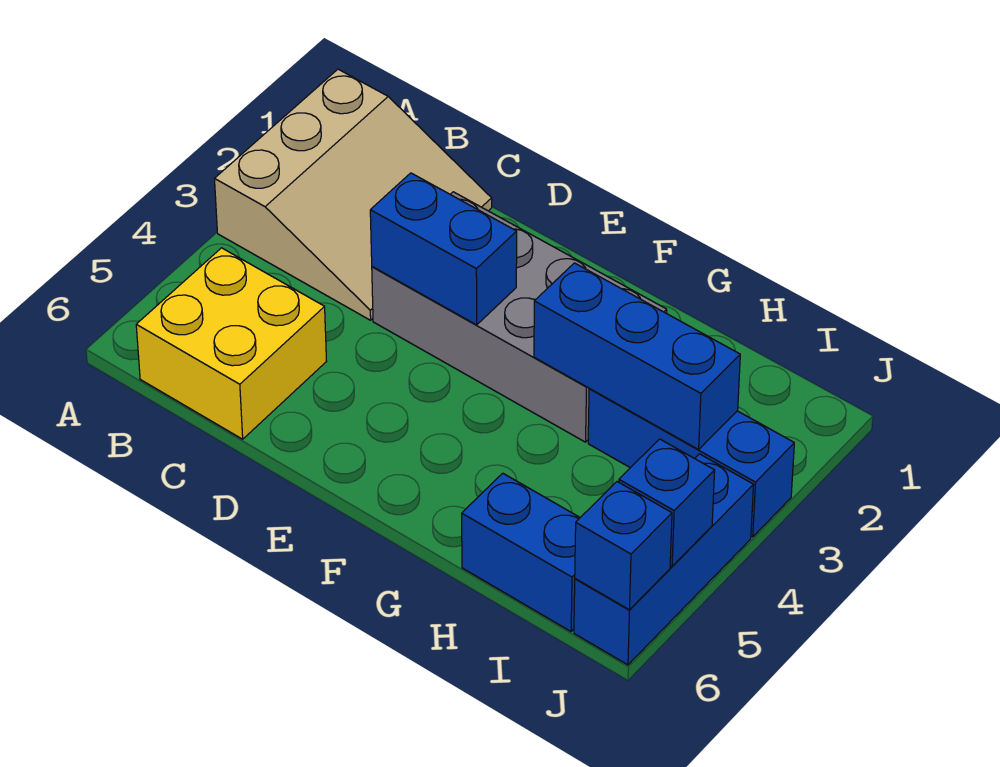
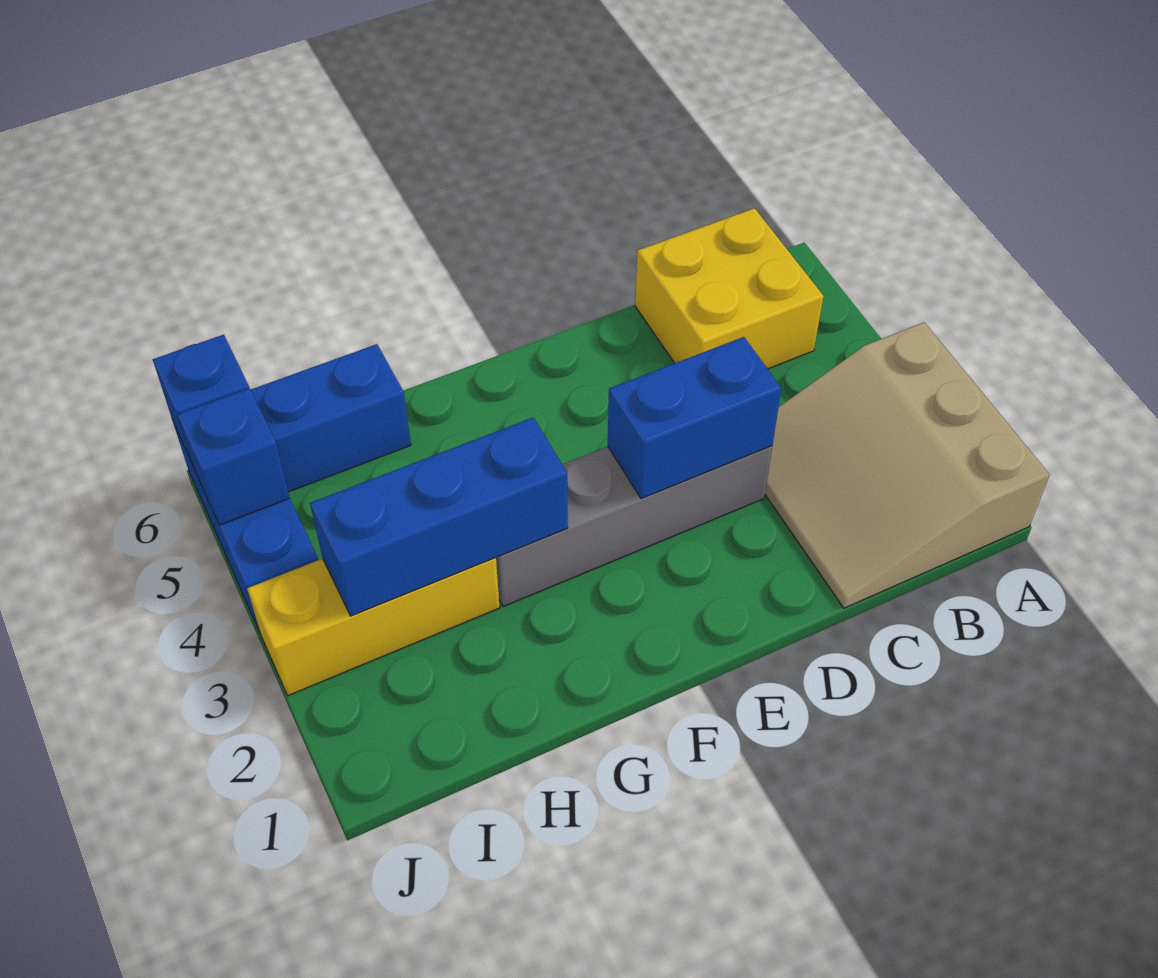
grey 2x4 brick [372,192,667,442] -> grey 1x4 brick [496,446,772,607]
blue 1x3 brick [588,389,794,537] -> yellow 1x3 brick [247,558,500,696]

